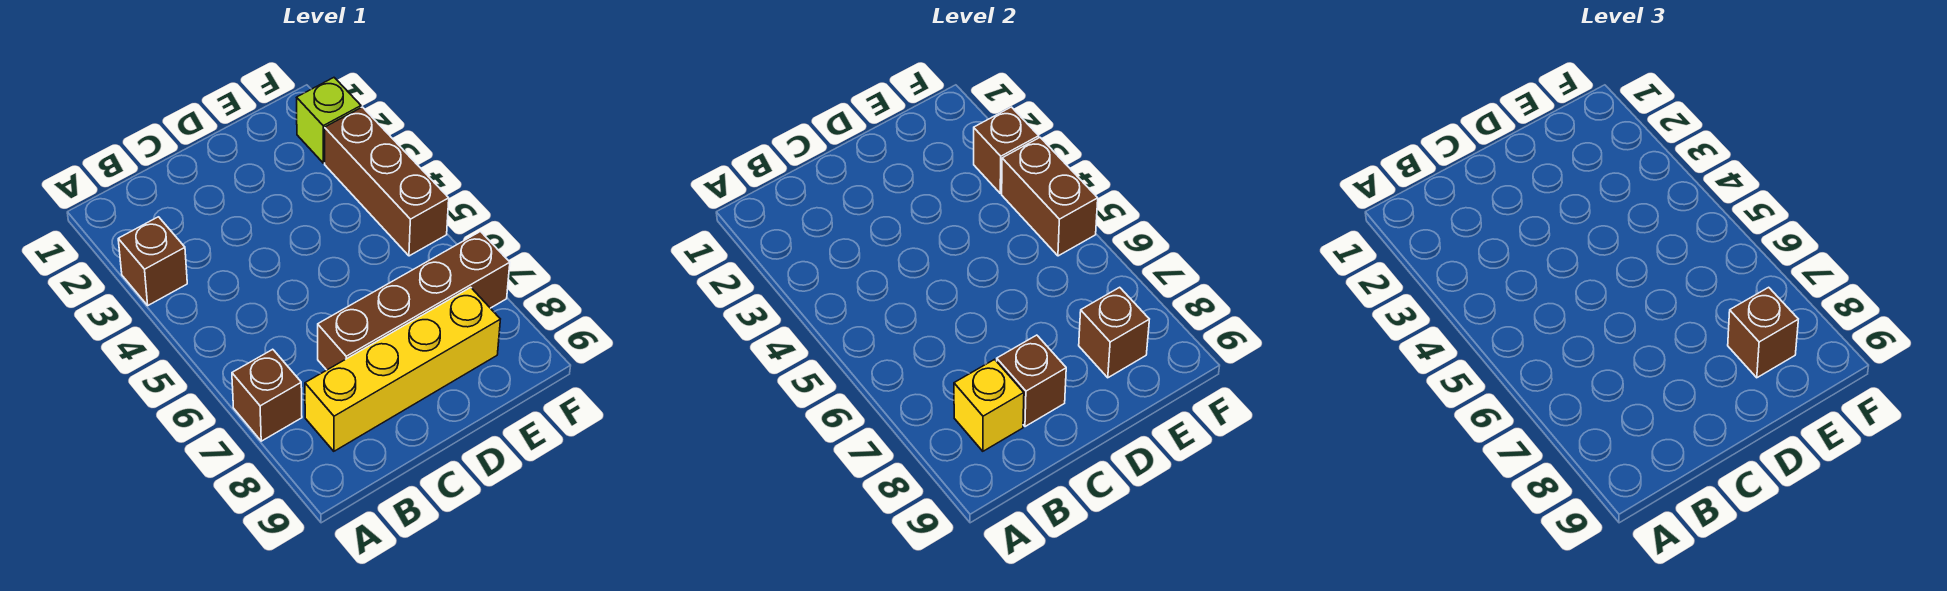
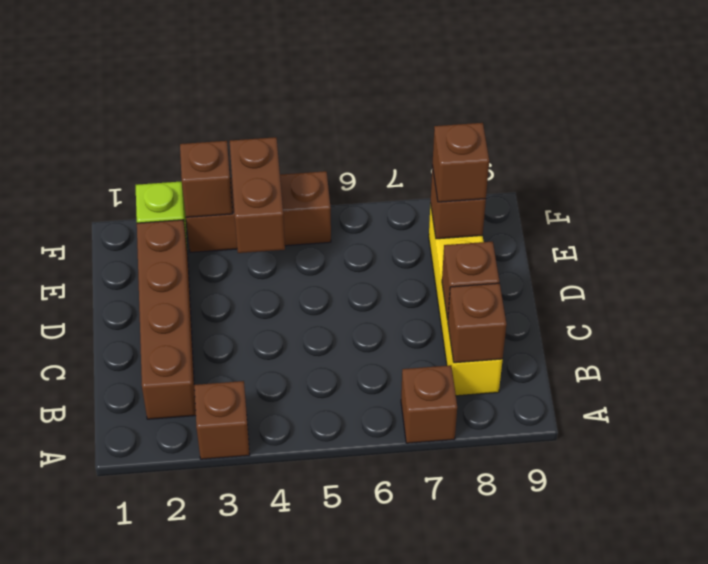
yellow 1x1 brick [954,359,1024,451] -> brown 1x1 brick [448,283,506,363]
brown 1x4 brick [318,232,510,370] -> brown 1x4 brick moved to [137,220,196,419]
brown 1x2 brick [1002,138,1098,256] -> brown 1x2 brick turned to [230,137,285,253]

